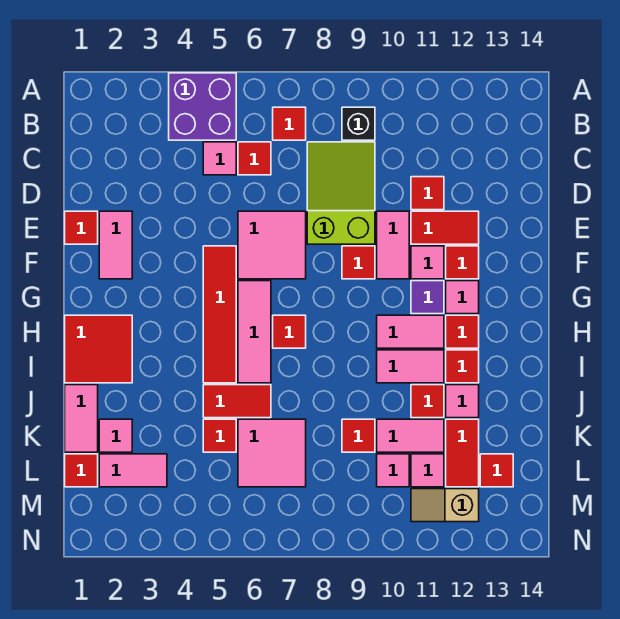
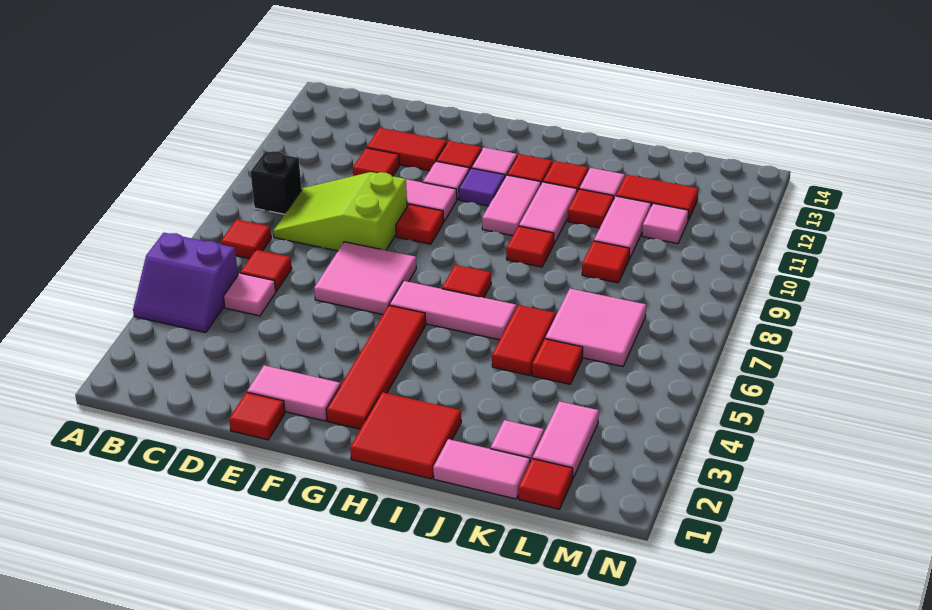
purple 2x2 brick [169,73,236,140] -> purple 2x2 slope [133,233,238,333]
red 1x2 tile [411,211,479,244] -> red 1x2 tile turned to [367,128,447,171]
red 1x4 tile [203,246,236,383] -> red 1x4 tile turned to [326,305,426,429]
pink 1x1 tile [377,454,409,487] -> none
red 1x1 tile [480,454,513,487] -> red 1x1 tile moved to [506,226,554,267]
tan 1x2 slope [411,489,479,522] -> none

